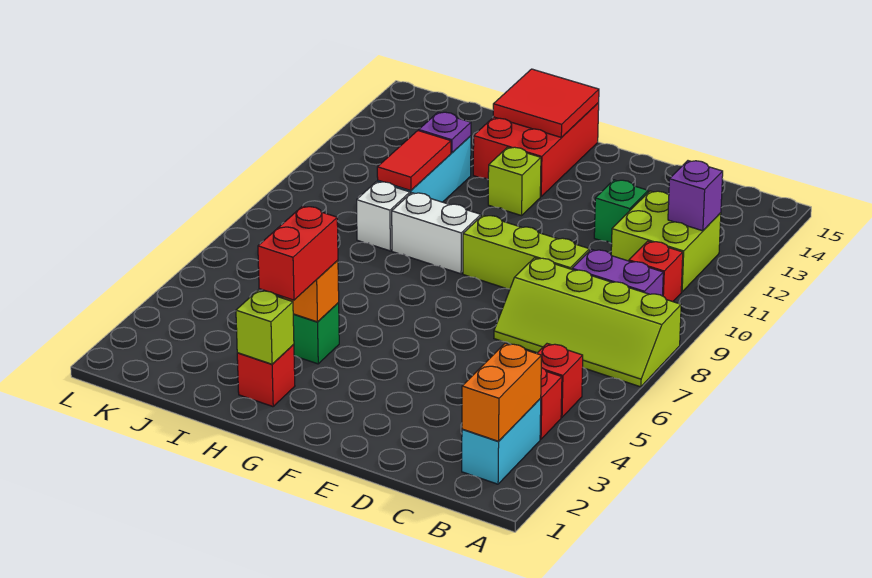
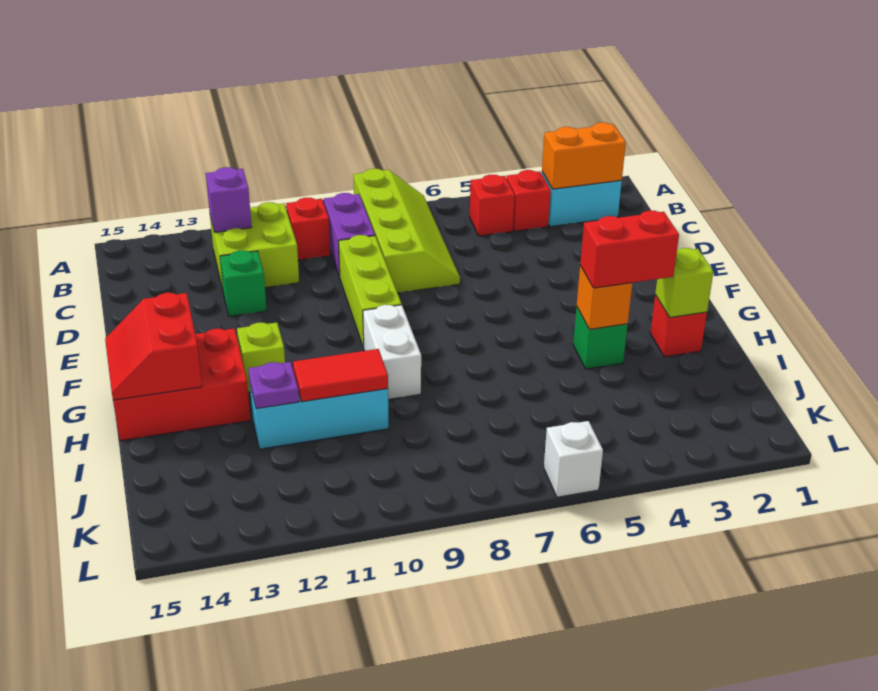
red 2x2 tile [493,69,599,138] -> red 2x2 slope [105,293,202,400]
white 1x1 brick [357,182,410,251] -> white 1x1 brick moved to [544,421,603,497]

